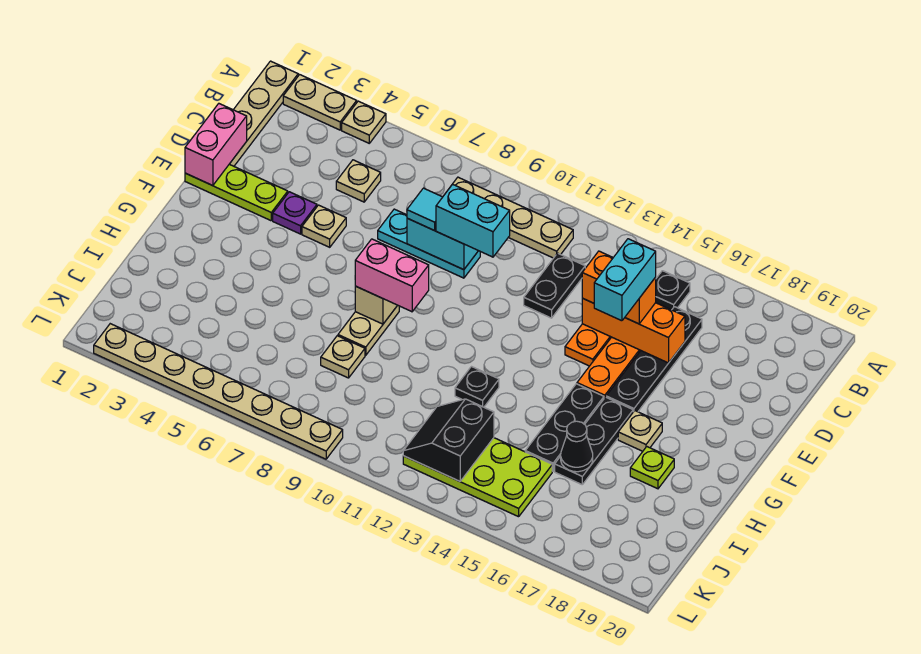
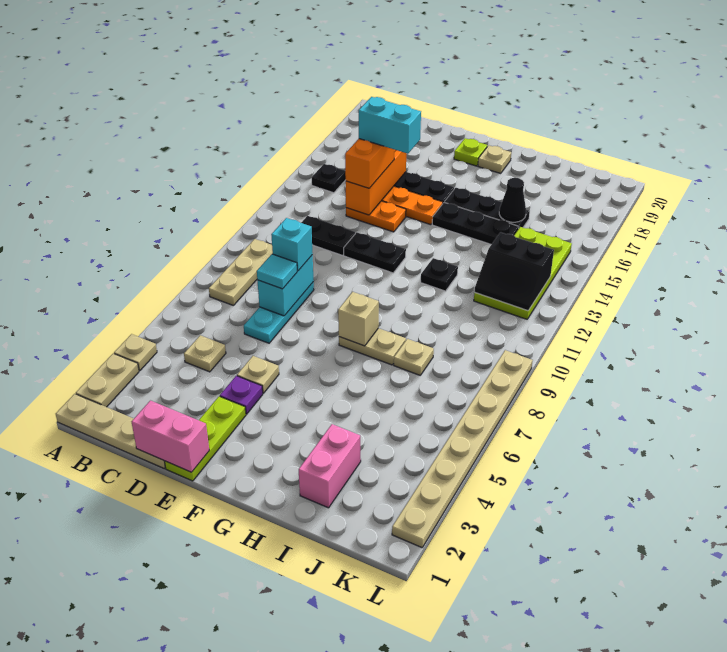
tan 1x4 plate [453,177,573,258] -> tan 1x3 plate [209,239,273,305]
cyan 1x2 brick [436,184,510,257] -> cyan 1x1 brick [271,218,313,271]
none -> black 1x2 plate [344,232,406,273]
pink 1x2 brick [355,239,429,312] -> pink 1x2 brick moved to [299,424,361,508]
tan 1x1 plate [618,411,662,451] -> tan 1x1 plate moved to [478,145,511,173]
lime 1x1 plate [630,447,674,489] -> lime 1x1 plate moved to [454,138,487,166]

